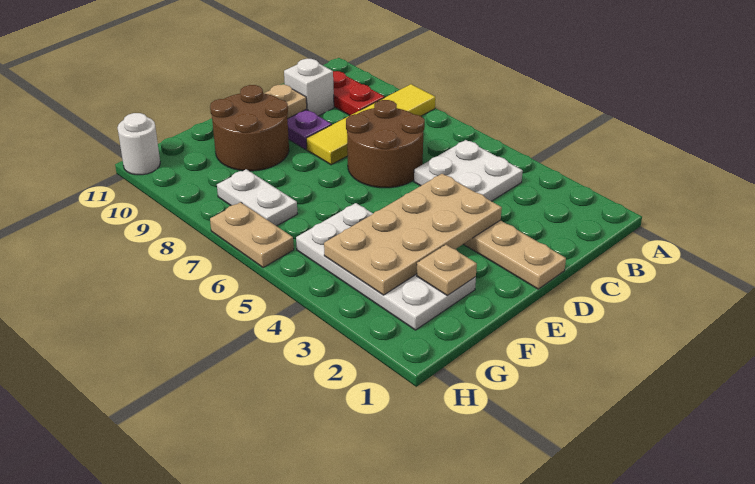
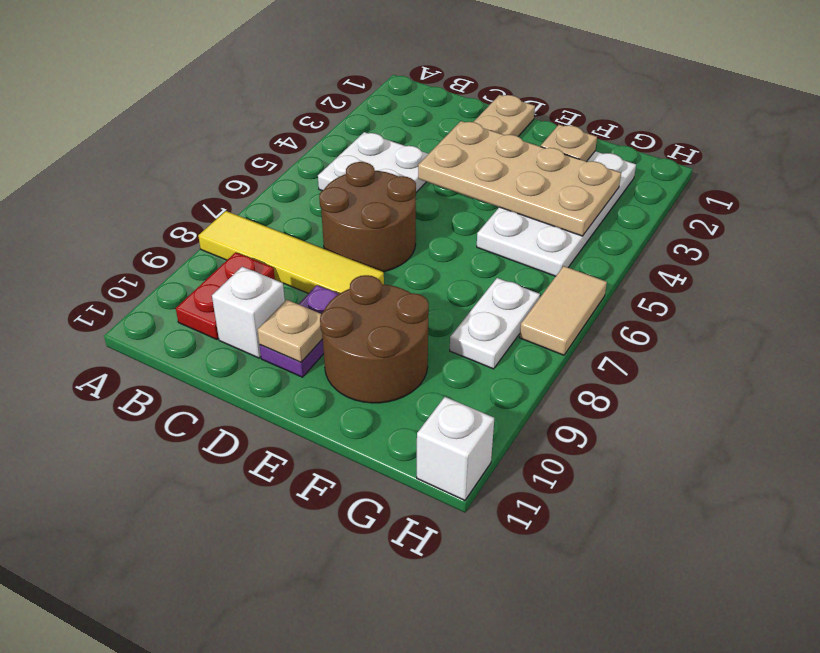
tan 1x2 plate [210,202,294,268] -> tan 1x2 tile [519,266,607,355]
white 1x1 round brick [117,113,160,175] -> white 1x1 brick [417,397,494,500]

